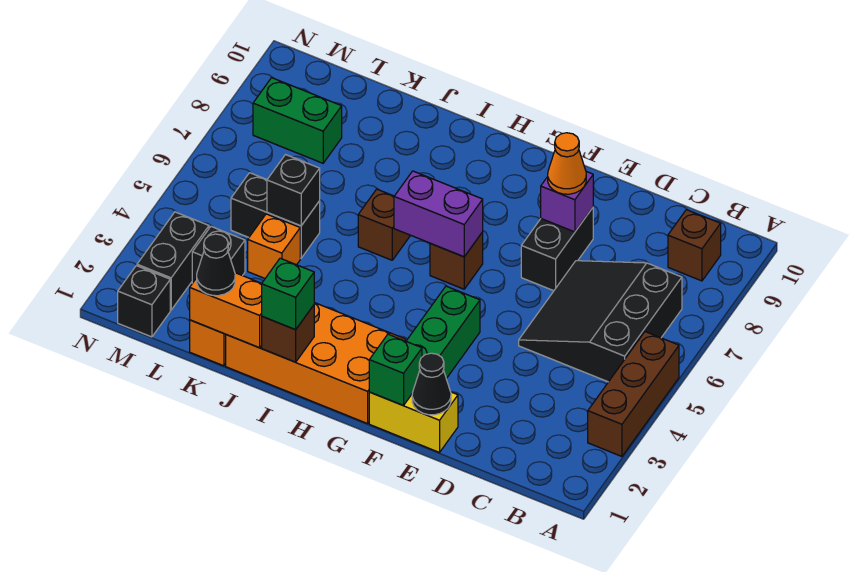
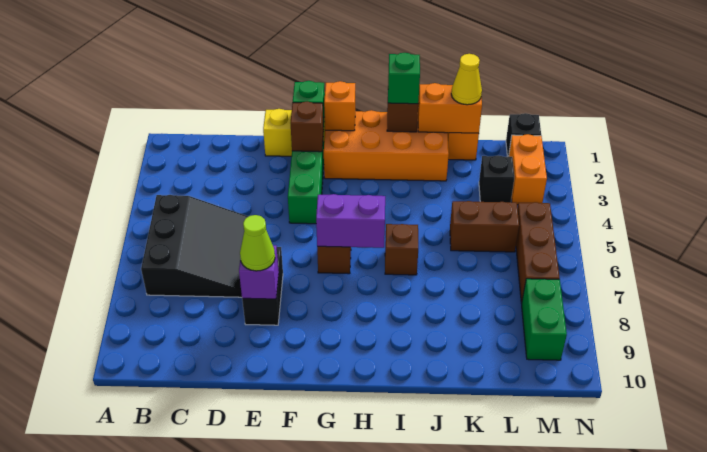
brown 1x3 brick [588,332,679,456] -> brown 1x3 brick moved to [516,202,560,303]
brown 1x1 brick [668,210,721,281] -> brown 1x1 brick moved to [291,102,324,152]
black 1x1 cone [412,353,451,415] -> none
orange 1x1 cone [548,133,586,194] -> lime 1x1 cone [240,215,275,271]
black 1x1 cone [197,234,235,296] -> yellow 1x1 cone [451,54,482,105]
orange 1x1 brick [248,214,300,278] -> orange 1x1 brick moved to [324,81,355,131]
black 1x2 brick [231,173,320,258] -> brown 1x2 brick [450,201,519,252]
black 1x1 brick [267,155,320,226] -> none
green 1x2 brick [253,78,342,163] -> green 1x2 brick turned to [522,279,567,360]
black 1x2 brick [137,212,209,310] -> orange 1x2 brick [509,134,547,205]

